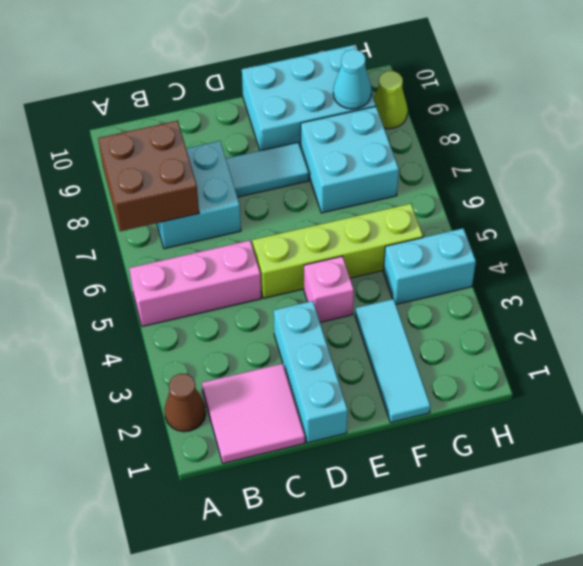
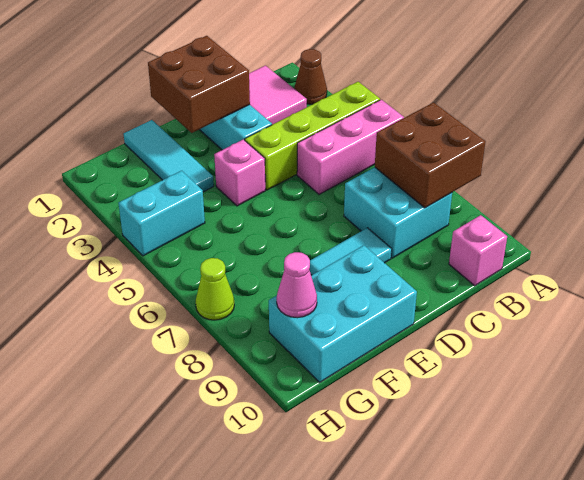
none -> pink 1x1 brick [449,215,507,286]
none -> brown 2x2 brick [148,36,250,133]
lime 1x4 brick [252,204,423,298] -> lime 1x4 brick moved to [245,82,380,190]
cyan 2x2 brick [301,106,399,213] -> none
cyan 1x1 cone [333,50,372,109] -> pink 1x1 cone [277,252,317,318]
lime 1x1 cone [374,71,408,129] -> lime 1x1 cone moved to [196,258,234,320]

